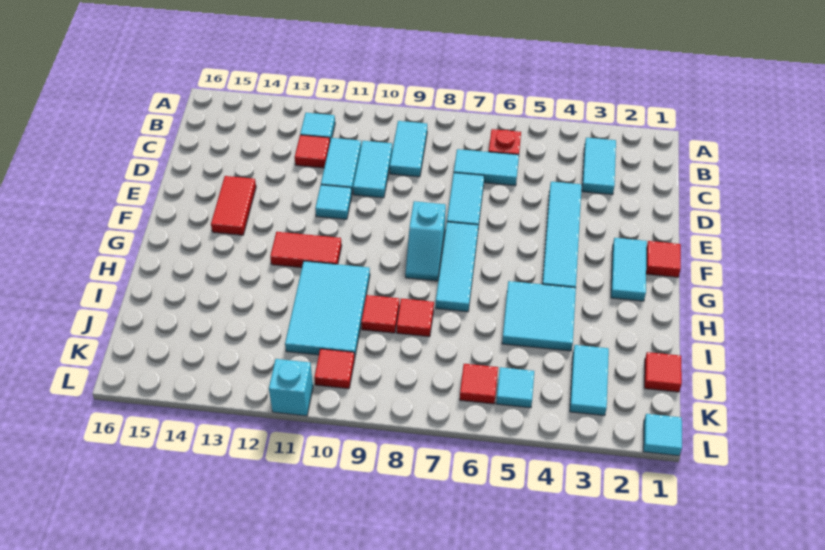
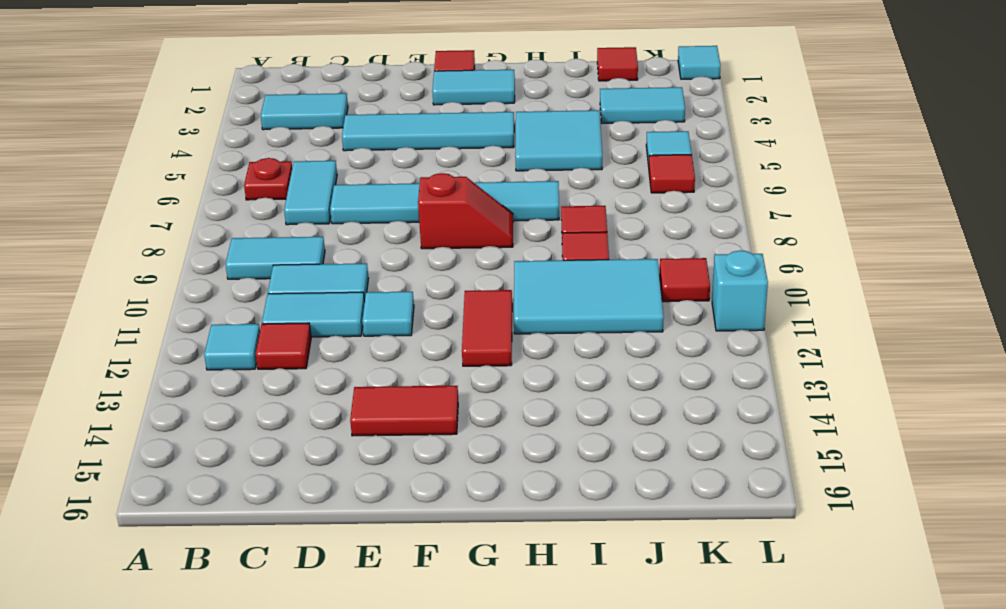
cyan 1x2 slope [405,201,446,281] -> red 1x2 slope [418,173,513,249]

